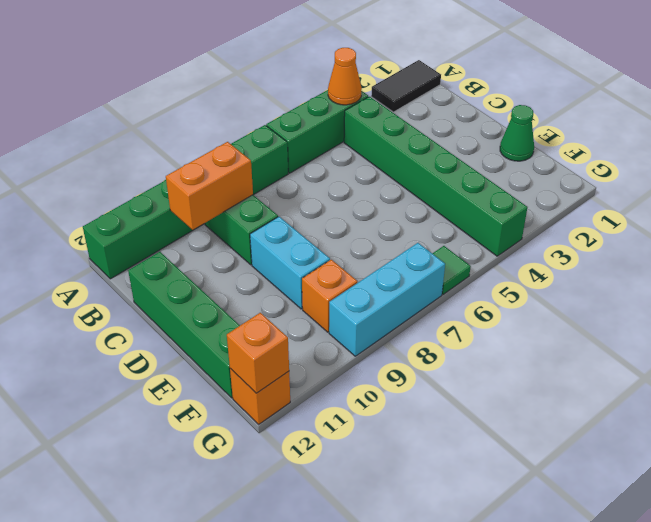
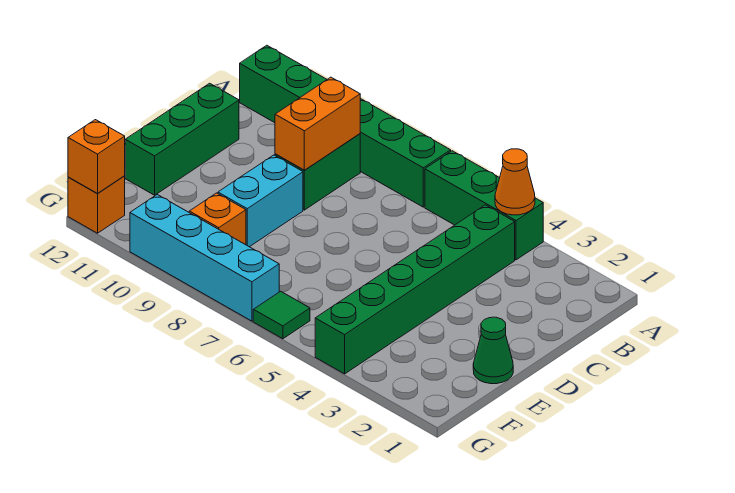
black 1x2 tile [371,60,441,112] -> none
orange 1x2 brick [166,142,253,230] -> orange 1x2 brick turned to [275,77,360,170]
green 1x4 brick [128,252,240,398] -> green 1x3 brick [125,83,239,195]
cyan 1x3 brick [329,243,445,356] -> cyan 1x4 brick [130,195,279,321]

